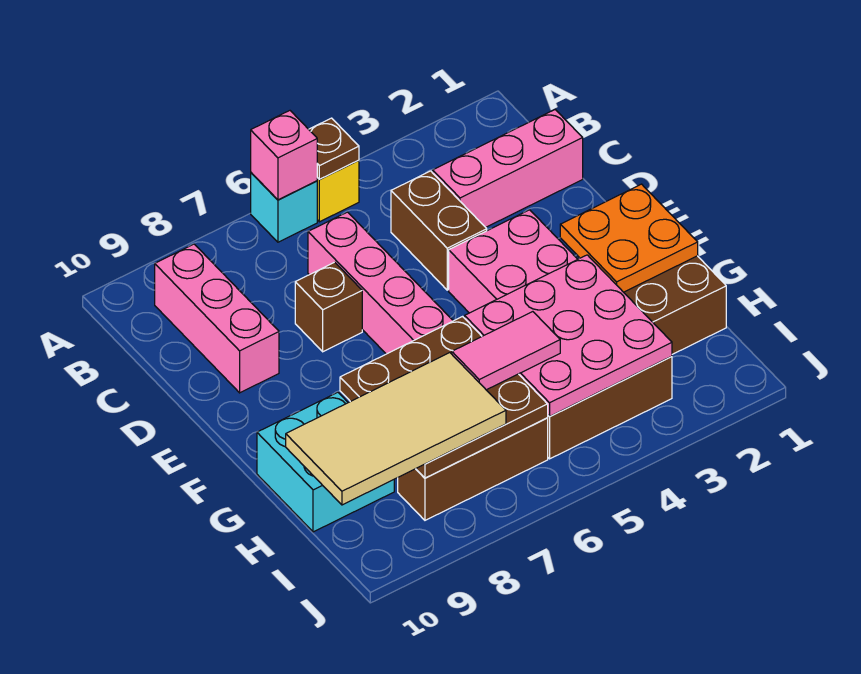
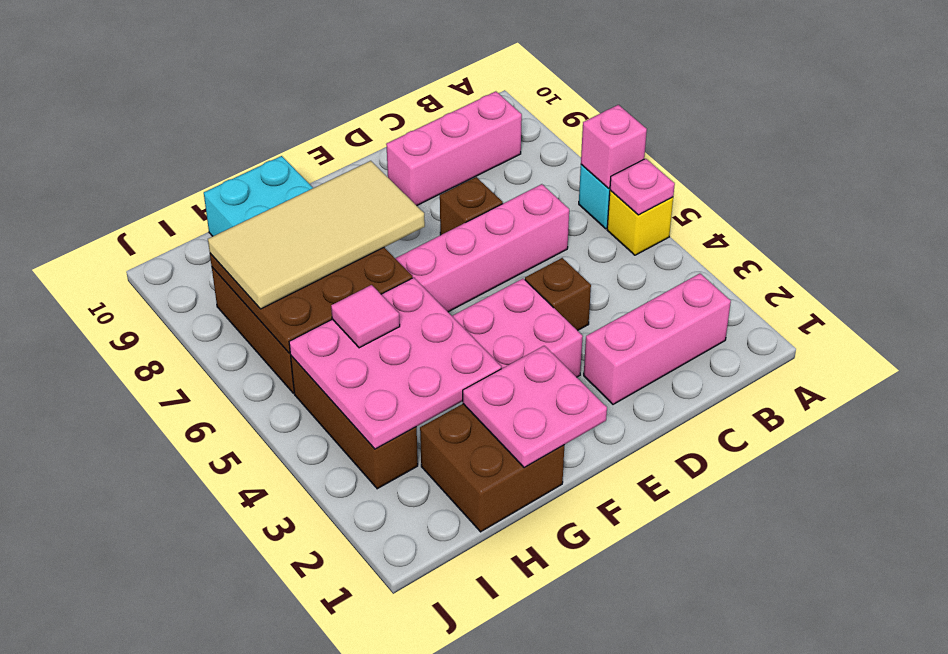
brown 1x1 plate [309,118,359,179] -> pink 1x1 plate [610,159,675,215]
pink 1x3 brick [433,110,583,227] -> pink 1x3 brick turned to [584,274,731,404]
brown 1x2 brick [391,171,487,290] -> brown 1x1 brick [525,258,591,331]
orange 2x2 plate [560,184,698,292] -> pink 2x2 plate [463,346,607,468]
pink 1x2 tile [452,312,560,390] -> pink 1x1 tile [331,285,400,348]
tan 2x4 tile [286,353,506,505] -> tan 2x4 tile turned to [208,161,425,309]

